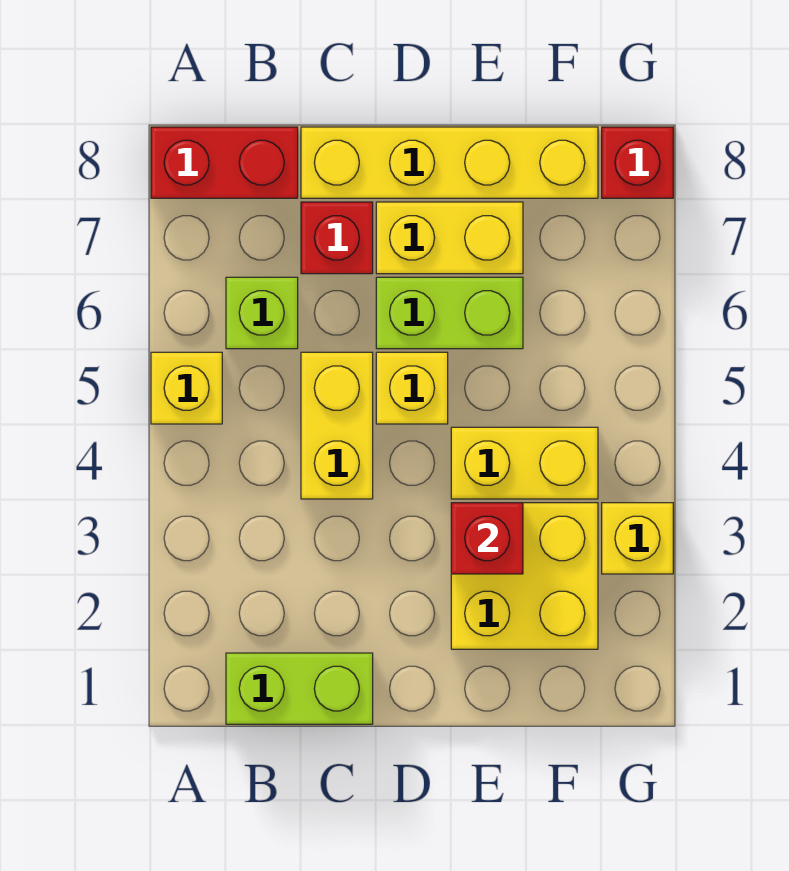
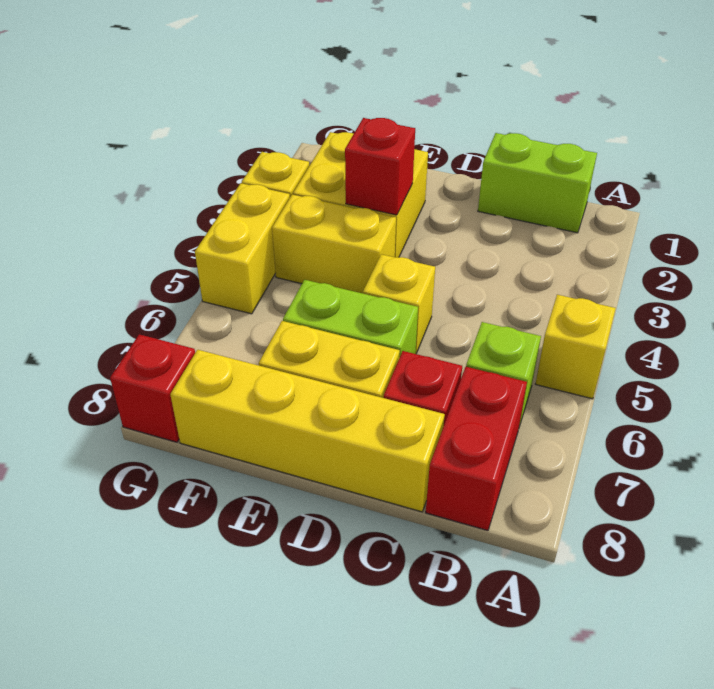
red 1x2 brick [151,127,298,198] -> red 1x2 brick turned to [426,367,527,531]
yellow 1x2 brick [301,352,373,499] -> yellow 1x2 brick moved to [195,183,290,314]

